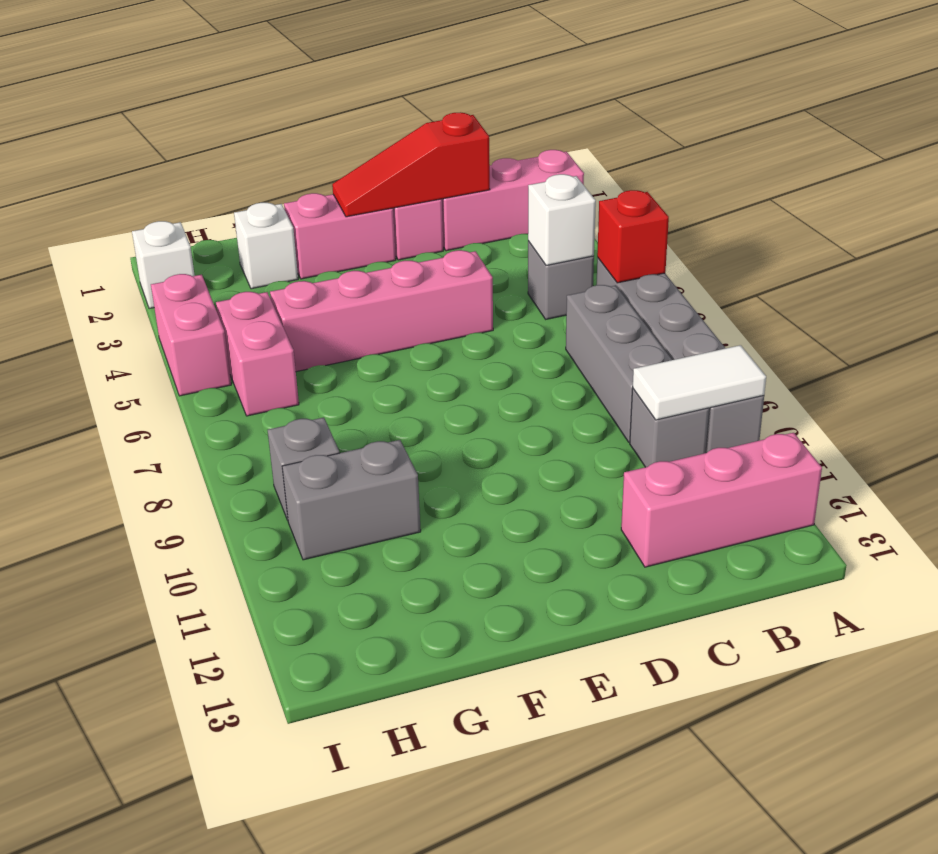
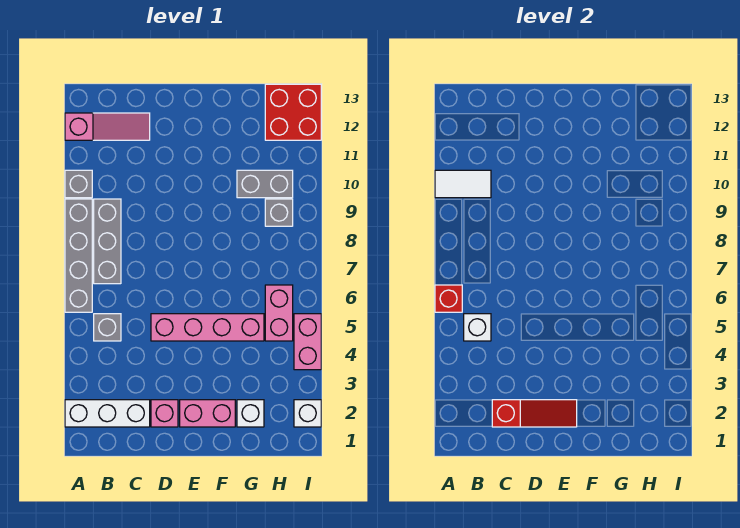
pink 1x3 brick [442,150,584,251] -> white 1x3 brick [65,400,150,427]
pink 1x3 brick [621,433,822,567] -> pink 1x3 slope [65,113,150,140]
grey 1x1 brick [630,389,709,467] -> none
none -> red 2x2 brick [265,84,321,140]

